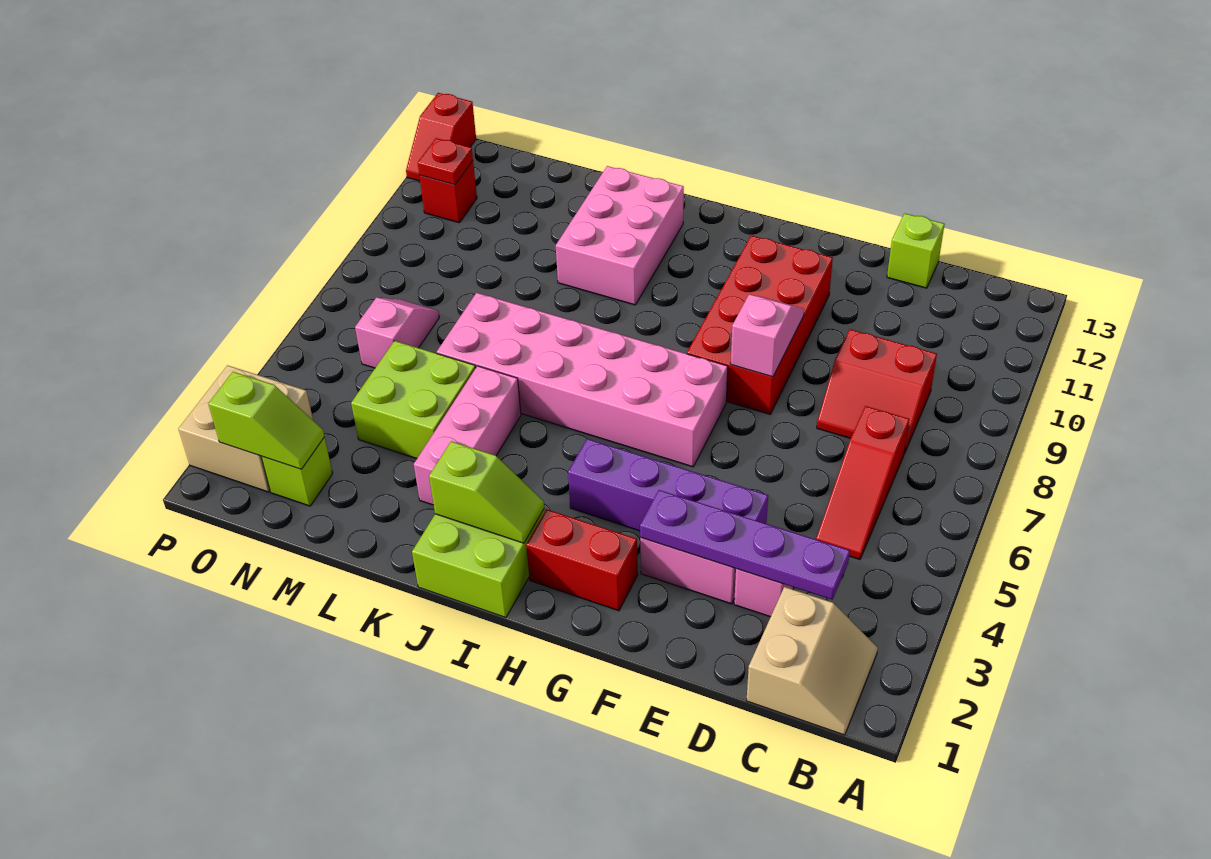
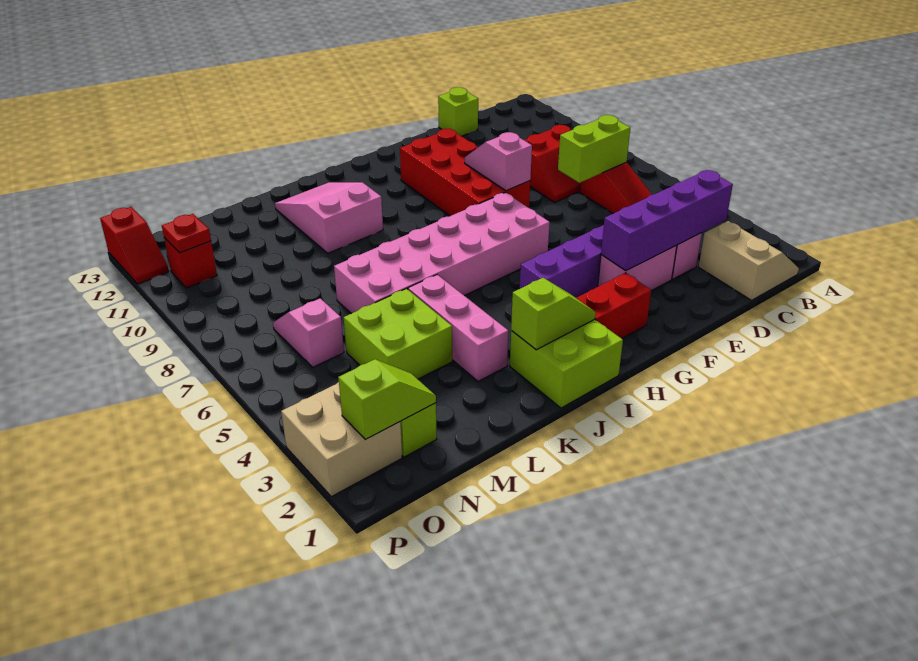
purple 1x4 plate [640,490,850,600] -> purple 1x4 brick [601,170,733,271]
none -> lime 1x2 brick [558,115,630,183]
pink 2x3 brick [556,166,684,305] -> pink 2x3 slope [275,182,383,253]

